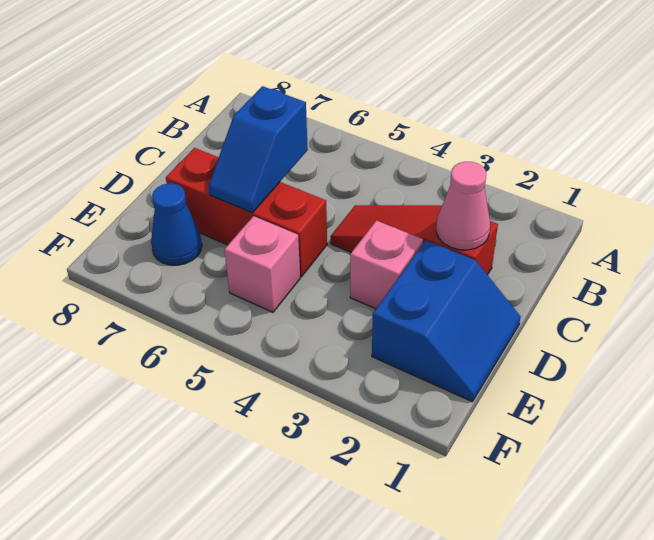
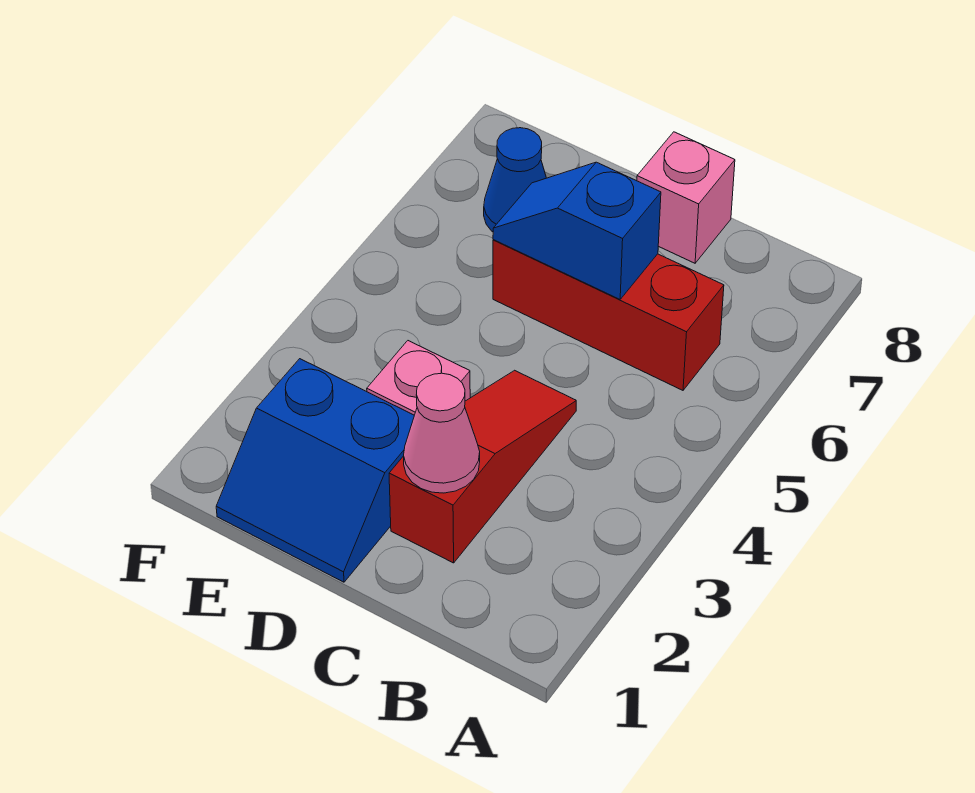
red 1x3 brick [166,148,327,277] -> red 1x3 brick turned to [493,240,724,390]
pink 1x1 brick [224,216,300,312] -> pink 1x1 brick moved to [637,132,735,263]

